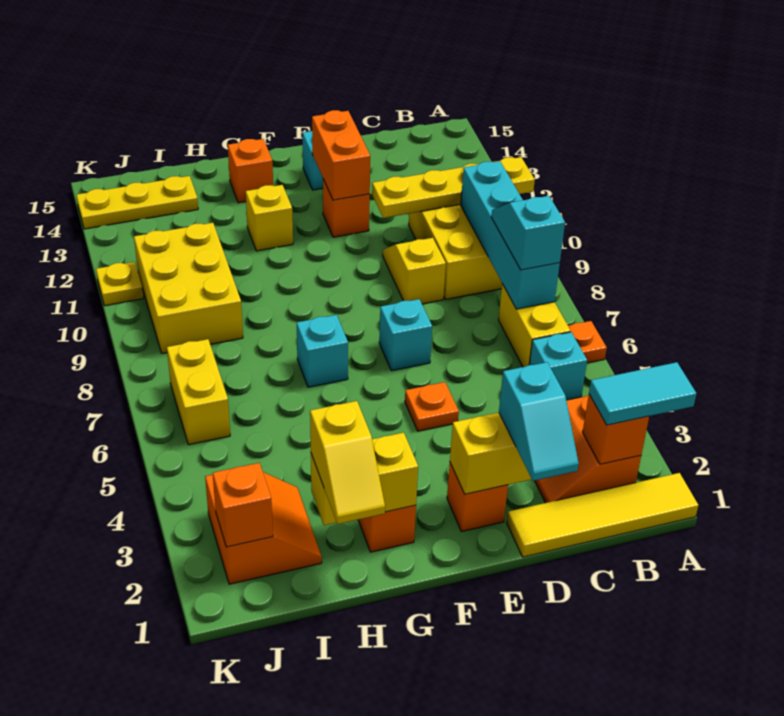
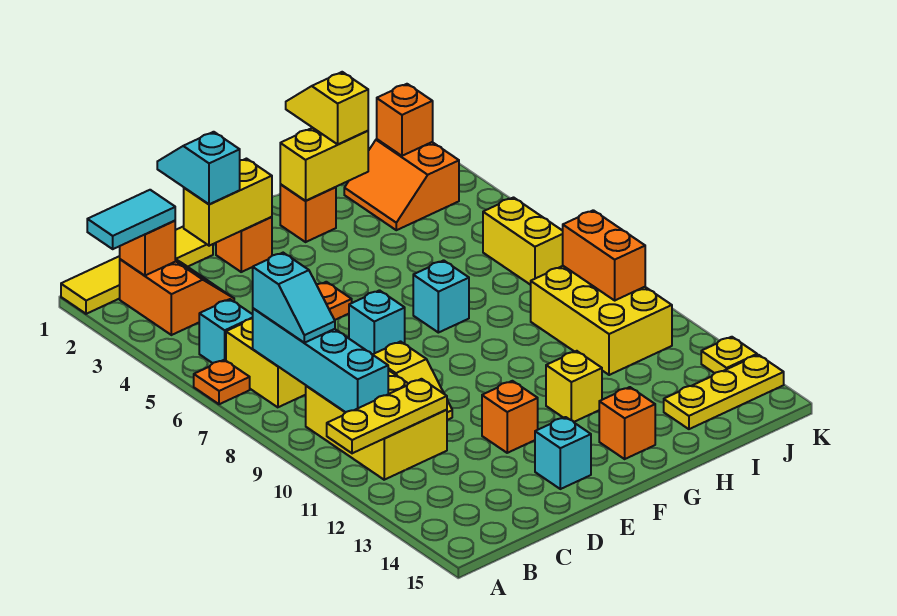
yellow 1x4 plate [372,157,535,218] -> yellow 1x3 plate [327,379,447,453]
orange 1x2 brick [312,110,370,200] -> orange 1x2 brick moved to [563,210,645,300]
yellow 1x1 plate [96,262,143,306] -> yellow 1x1 plate moved to [701,337,757,373]

